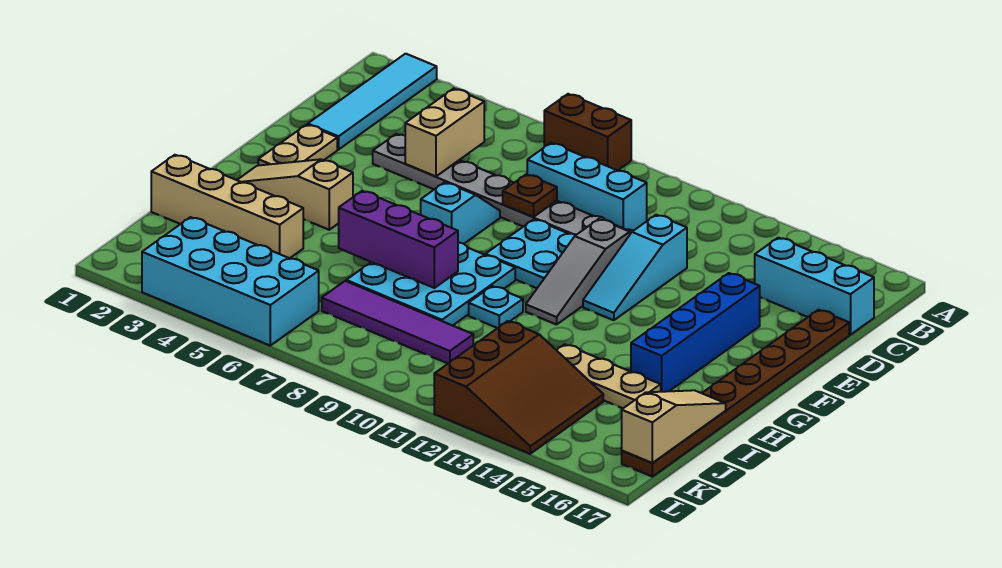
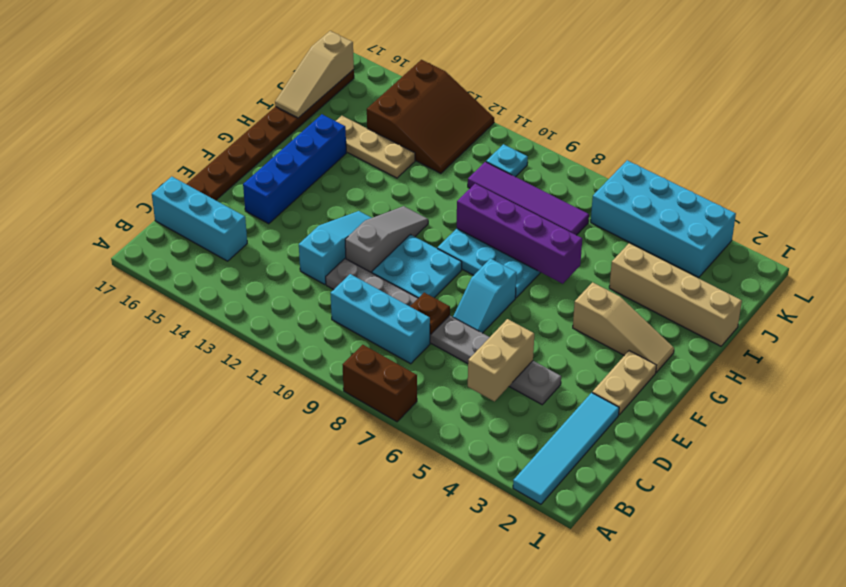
purple 1x3 brick [339,191,458,288] -> purple 1x4 brick [457,184,582,284]
cyan 1x1 plate [469,286,523,328] -> cyan 1x1 plate moved to [486,144,528,177]
brown 3x3 slope [434,321,603,454] -> brown 3x3 slope turned to [367,60,494,173]

